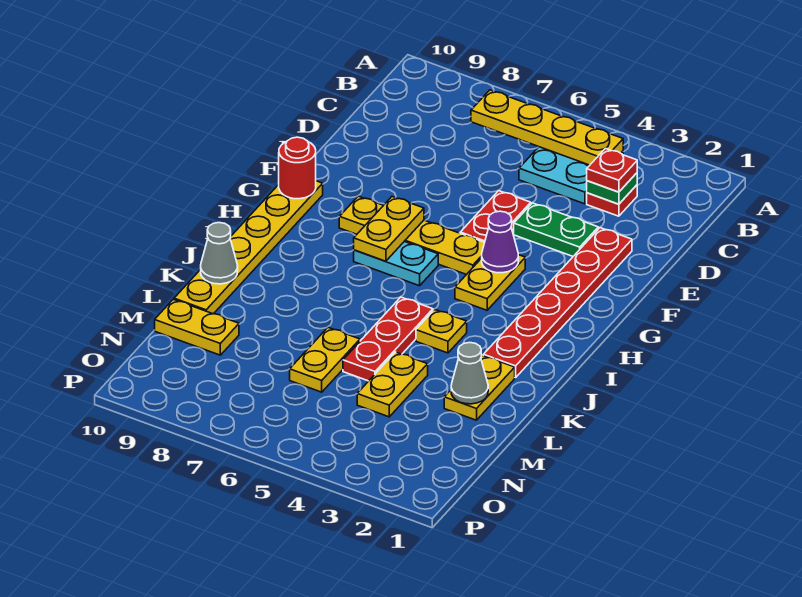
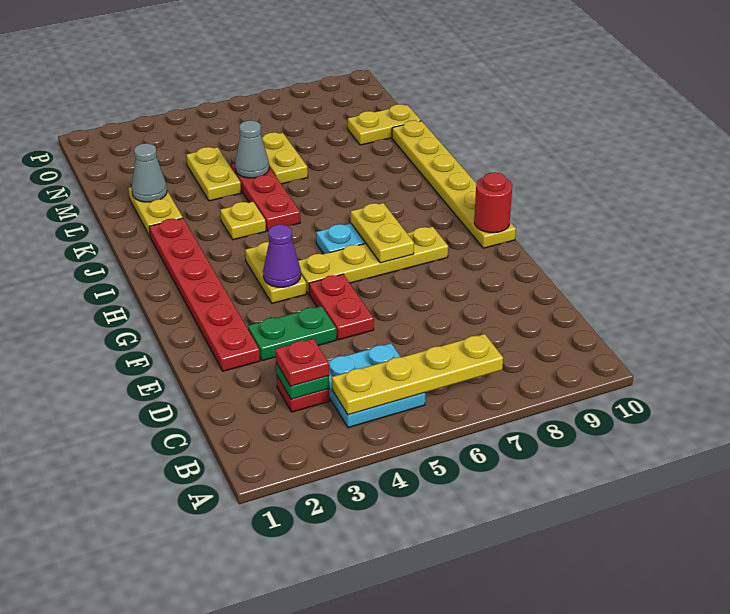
grey 1x1 cone [201,223,238,284] -> grey 1x1 cone moved to [235,120,269,178]

